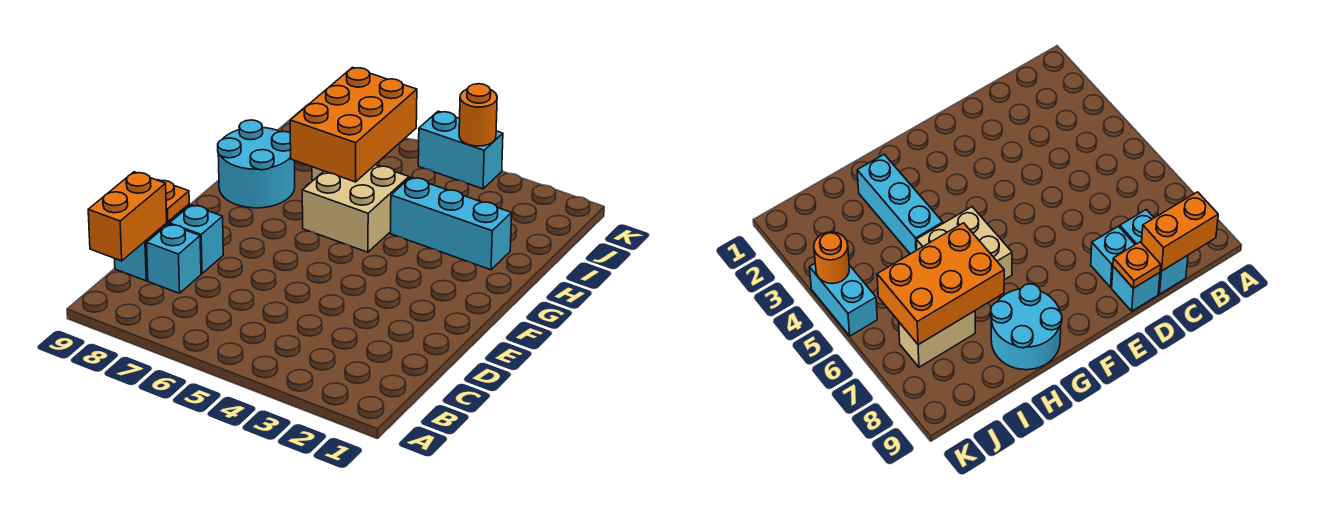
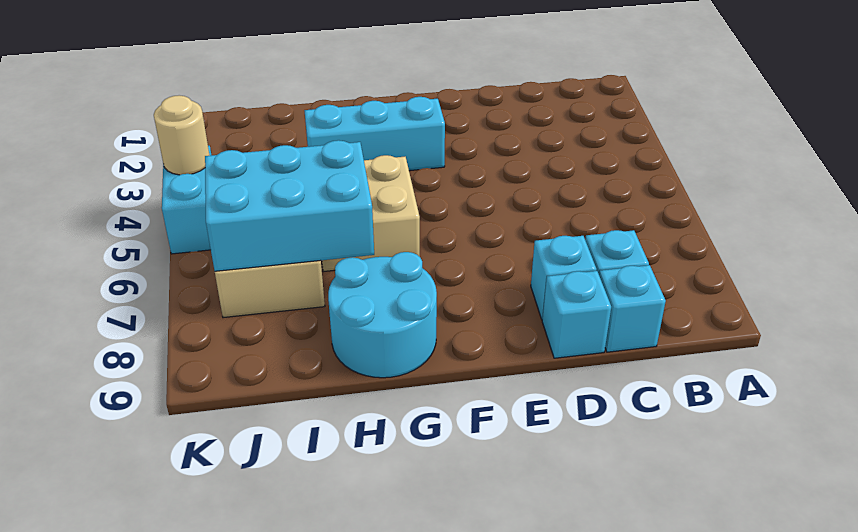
orange 1x2 brick [88,172,167,261] -> none
orange 1x1 plate [158,180,189,222] -> none
cyan 1x3 brick [390,177,512,270] -> cyan 1x3 brick turned to [304,97,445,171]
orange 2x3 brick [290,67,417,182] -> cyan 2x3 brick [205,140,374,271]
orange 1x1 round brick [459,84,497,146] -> tan 1x1 round brick [154,95,210,175]

